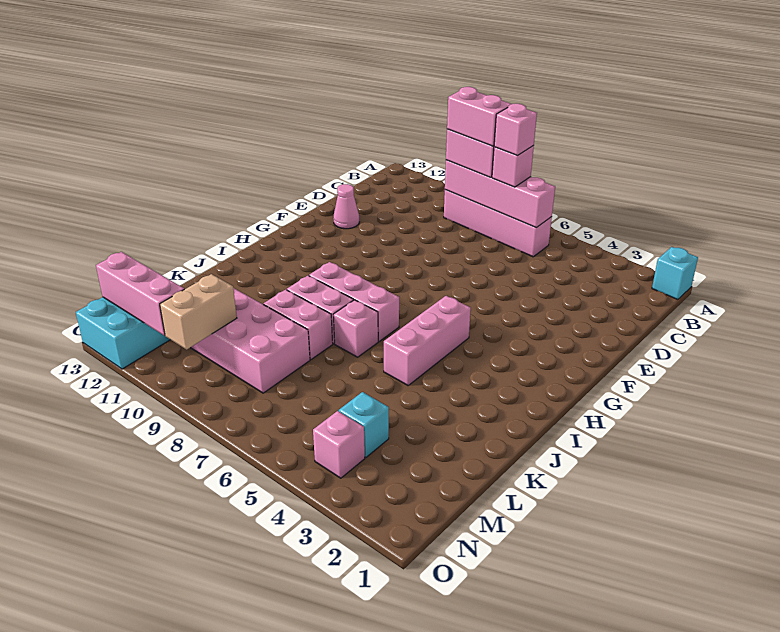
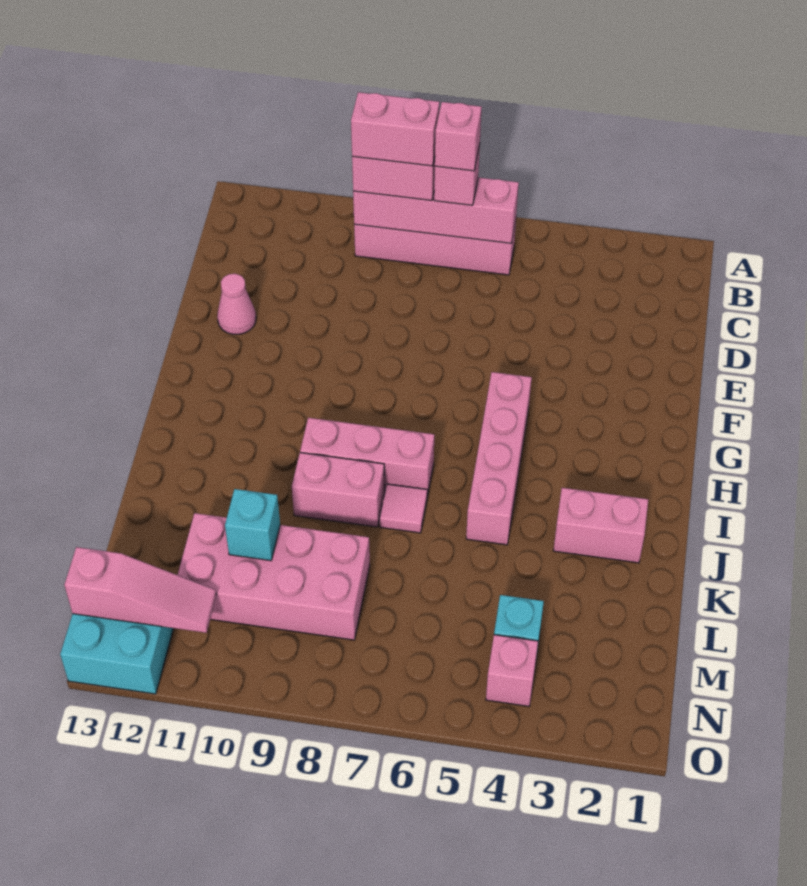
cyan 1x1 brick [652,247,698,300] -> cyan 1x1 brick moved to [225,489,280,561]
pink 1x3 brick [384,296,471,385] -> pink 1x4 brick [466,372,532,545]
pink 1x1 brick [333,300,378,357] -> pink 1x1 tile [380,484,427,533]
pink 1x2 brick [263,290,333,359] -> pink 1x2 brick moved to [553,488,648,563]
tan 1x2 brick [160,274,237,349] -> none
pink 1x3 brick [96,252,184,336] -> pink 1x3 slope [64,547,216,633]

